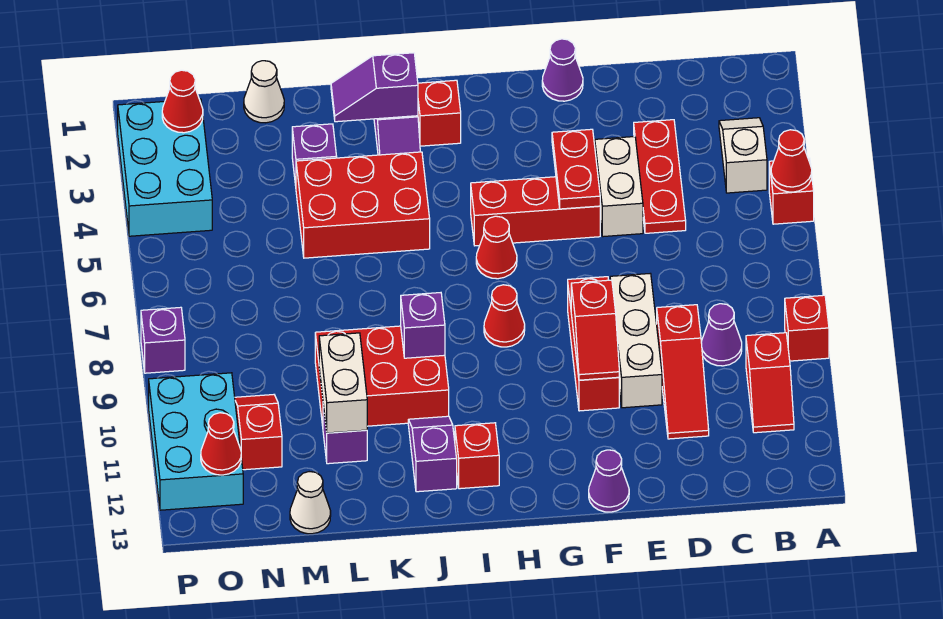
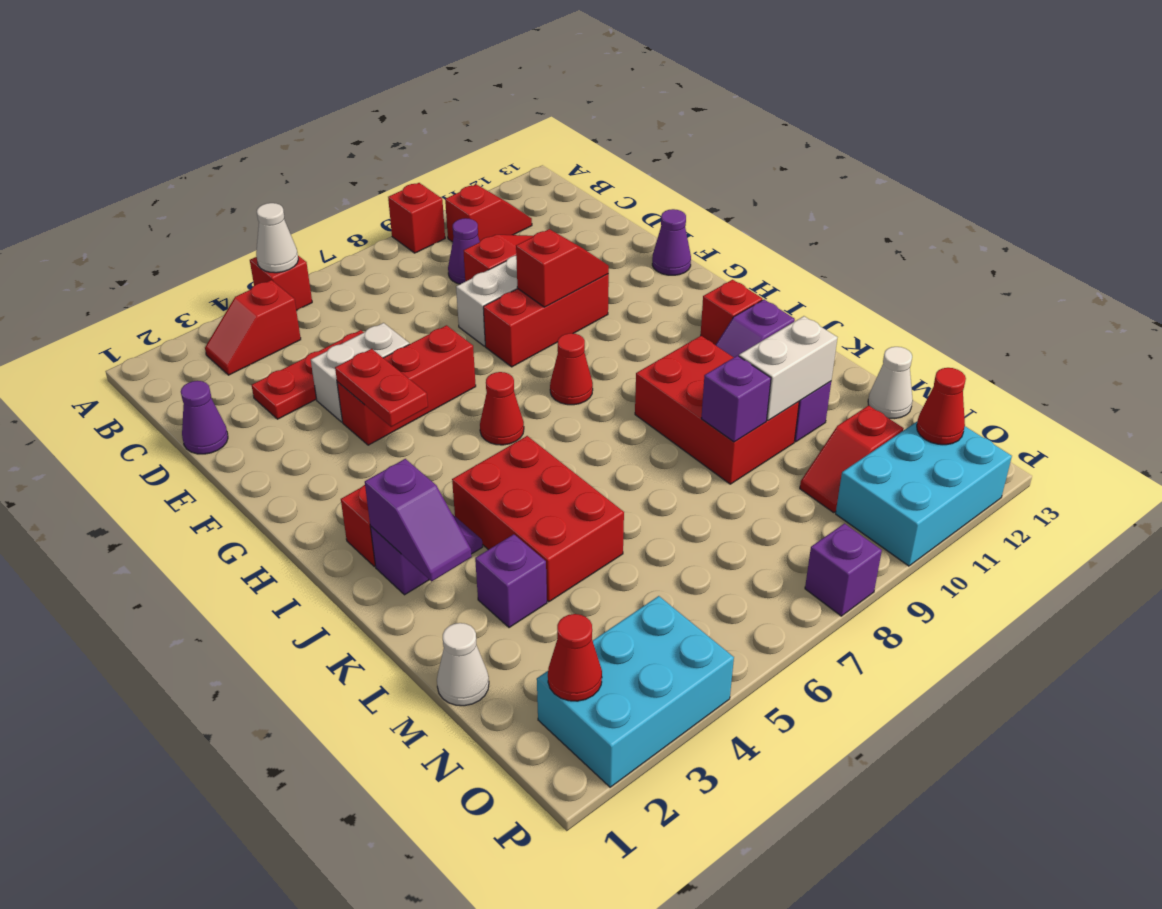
red 1x1 cone [771,130,812,192] -> white 1x1 cone [256,203,298,273]
white 1x2 slope [719,118,767,193] -> red 1x2 slope [205,280,301,375]
purple 1x1 cone [542,39,583,101] -> purple 1x1 cone moved to [181,381,228,454]
red 1x2 plate [552,129,600,209] -> red 1x2 plate turned to [335,349,428,427]
red 1x3 brick [471,177,600,246] -> red 1x3 brick turned to [337,325,476,445]
purple 1x1 brick [401,293,445,358] -> purple 1x1 brick moved to [701,356,771,442]

